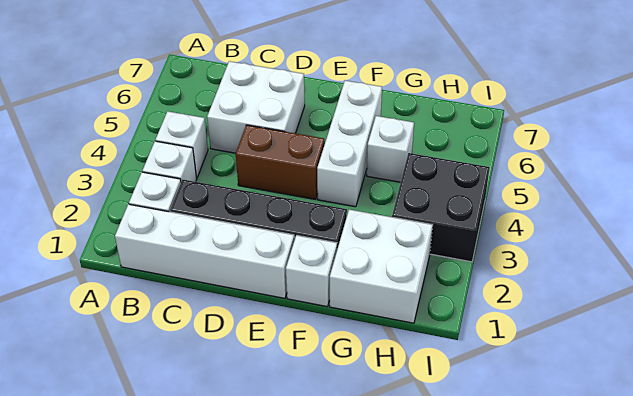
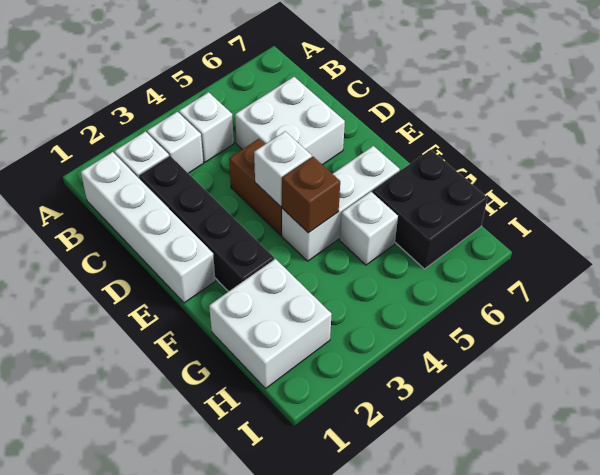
white 1x1 brick [286,235,337,307] -> white 1x1 brick moved to [254,131,312,207]
none -> brown 1x1 brick [282,157,340,233]
black 2x2 brick [392,153,490,262] -> black 2x2 brick moved to [372,149,487,269]

